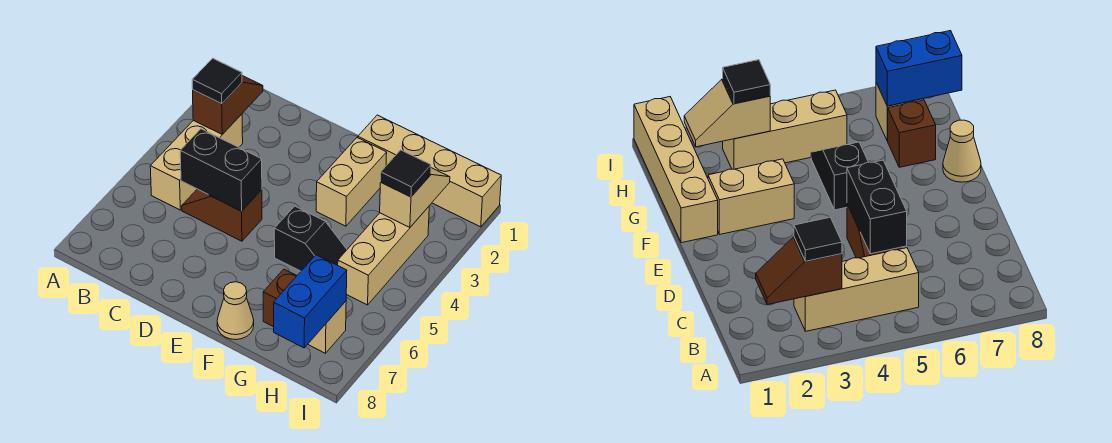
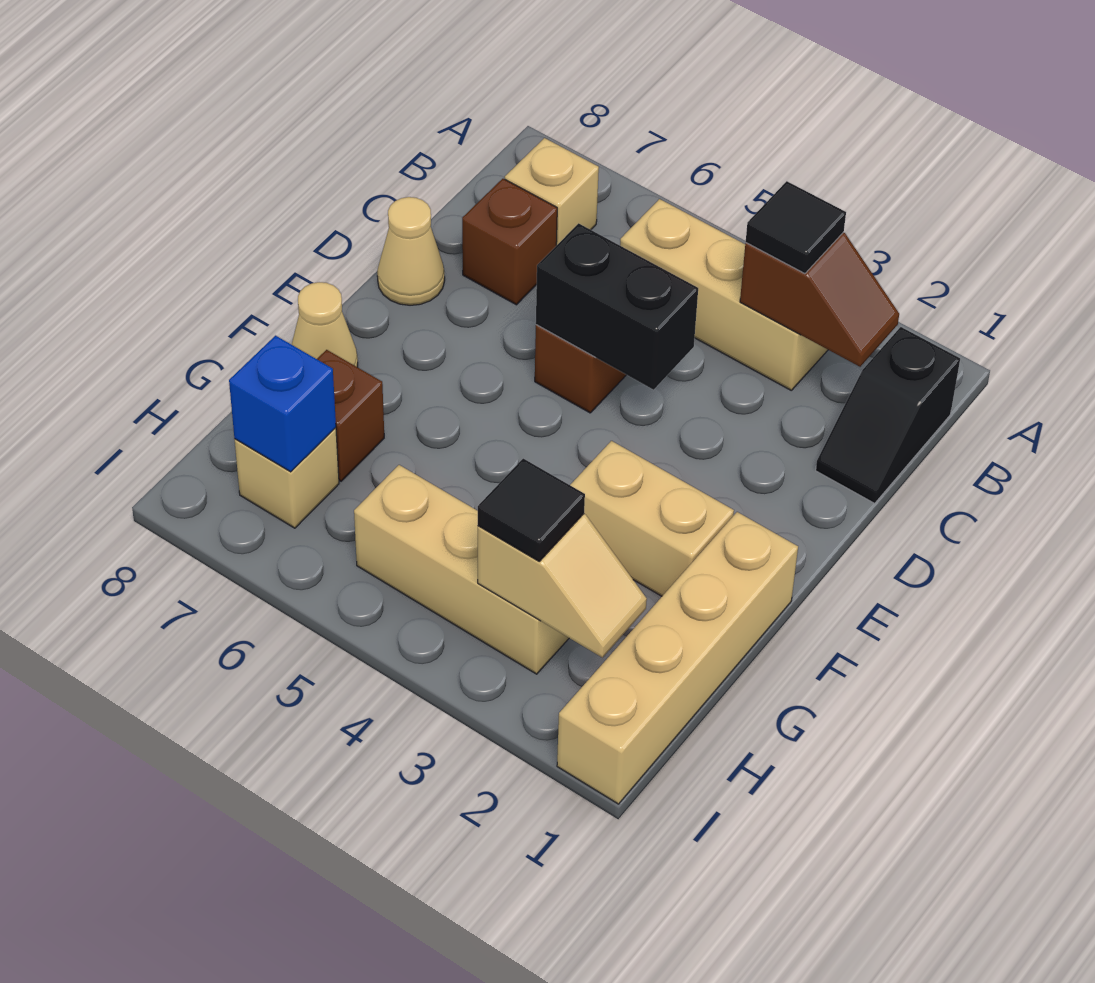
none -> tan 1x1 brick [505,138,599,246]
black 1x2 brick [180,129,262,211] -> black 1x2 brick turned to [536,223,698,390]
none -> brown 1x1 brick [462,179,557,305]
none -> tan 1x1 cone [377,197,445,305]
black 1x2 slope [274,206,347,271] -> black 1x2 slope moved to [816,327,960,503]
blue 1x2 brick [274,255,347,348] -> blue 1x1 brick [229,336,336,472]

